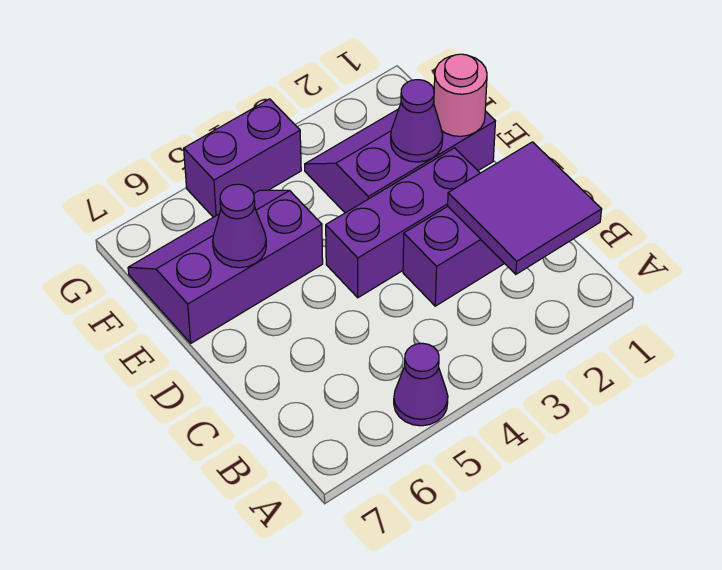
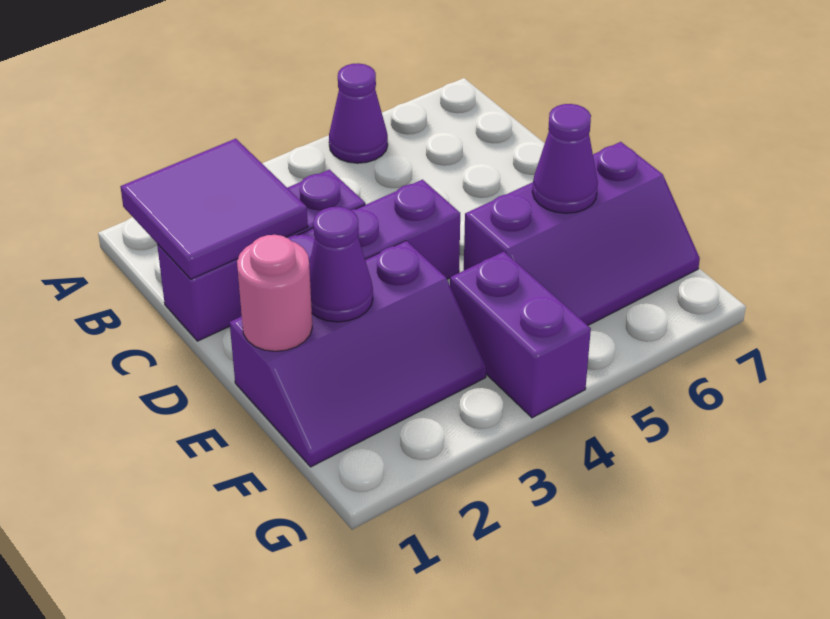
purple 1x2 brick [184,99,301,217] -> purple 1x2 brick turned to [450,252,591,418]

